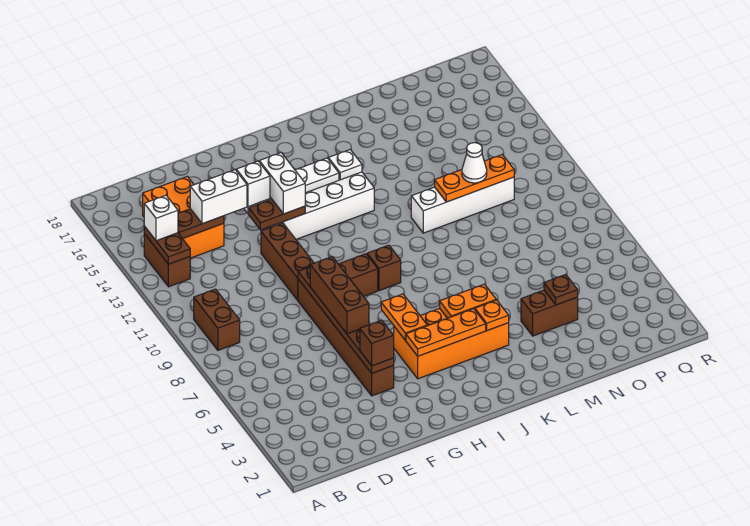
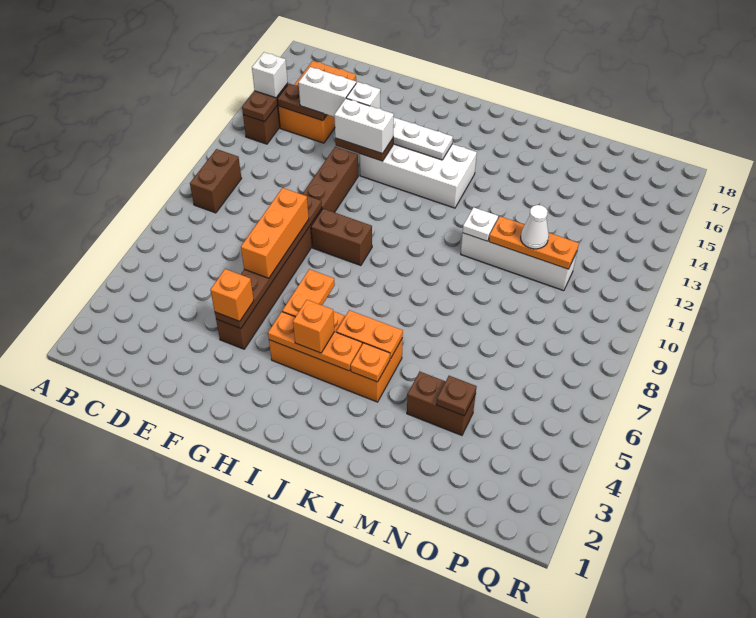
brown 1x1 brick [360,320,394,366] -> orange 1x1 brick [210,269,254,321]
brown 1x3 brick [310,257,369,334] -> orange 1x3 brick [241,188,309,278]
white 1x2 brick [259,153,305,214] -> white 1x2 brick turned to [334,99,394,154]
none -> orange 1x1 brick [293,300,334,353]
brown 1x1 brick [367,245,401,291] -> none
white 1x1 plate [328,150,362,180] -> white 1x1 plate moved to [463,207,498,241]

